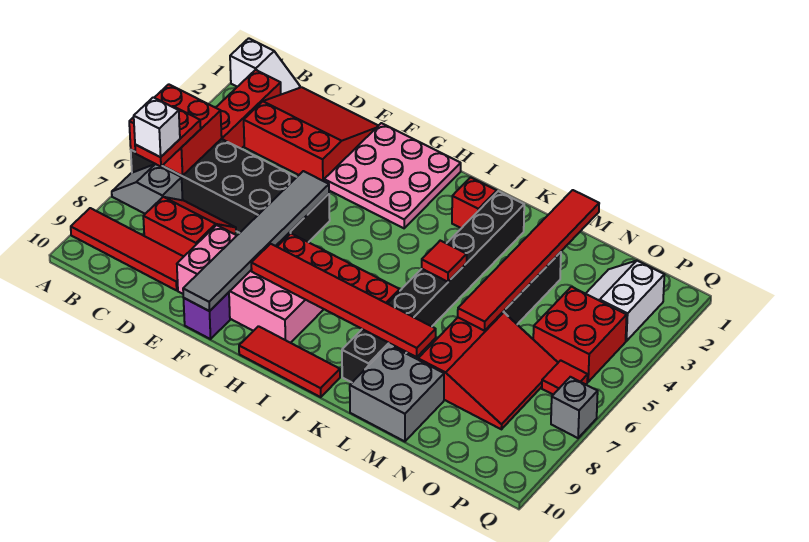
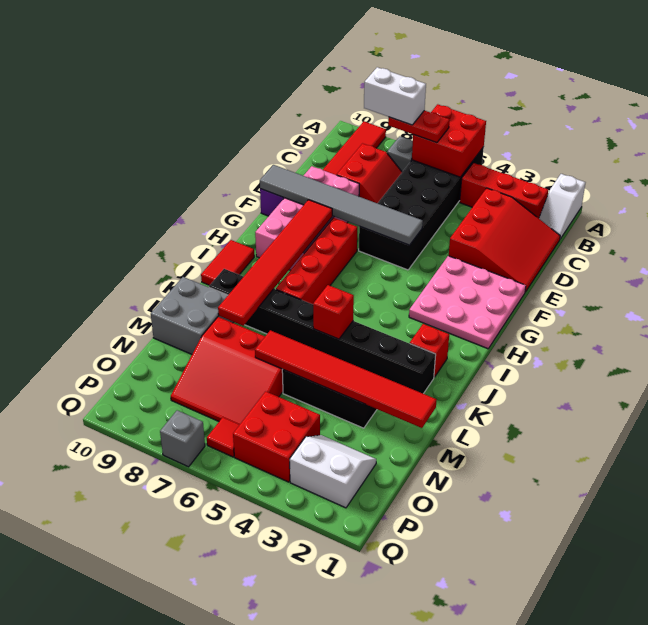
white 1x1 brick [134,97,180,157] -> white 1x2 brick [364,67,426,125]
red 1x3 tile [239,326,340,397] -> red 1x2 tile [201,240,254,285]
red 1x1 tile [422,241,467,282] -> red 1x1 brick [313,285,354,339]

